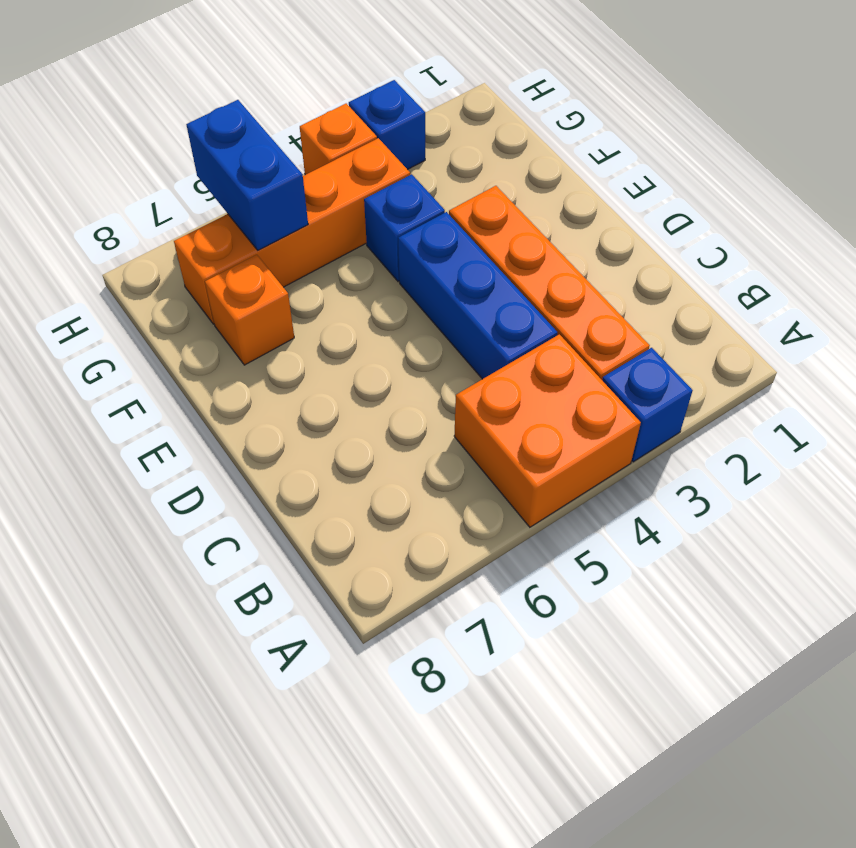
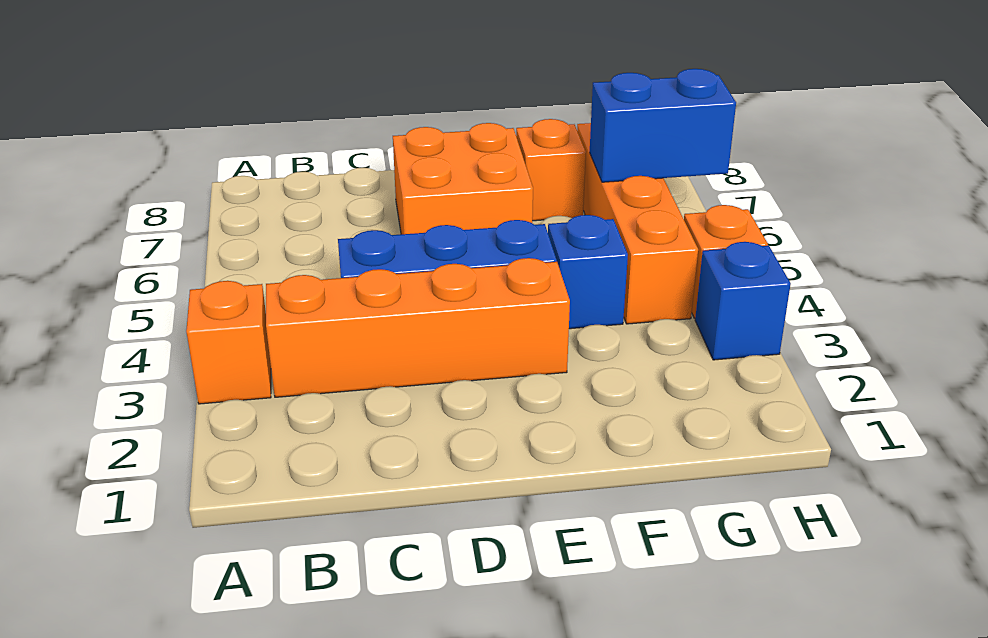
blue 1x1 brick [602,348,693,462] -> orange 1x1 brick [186,281,271,404]
orange 2x2 brick [454,334,641,527] -> orange 2x2 brick moved to [393,123,533,234]

